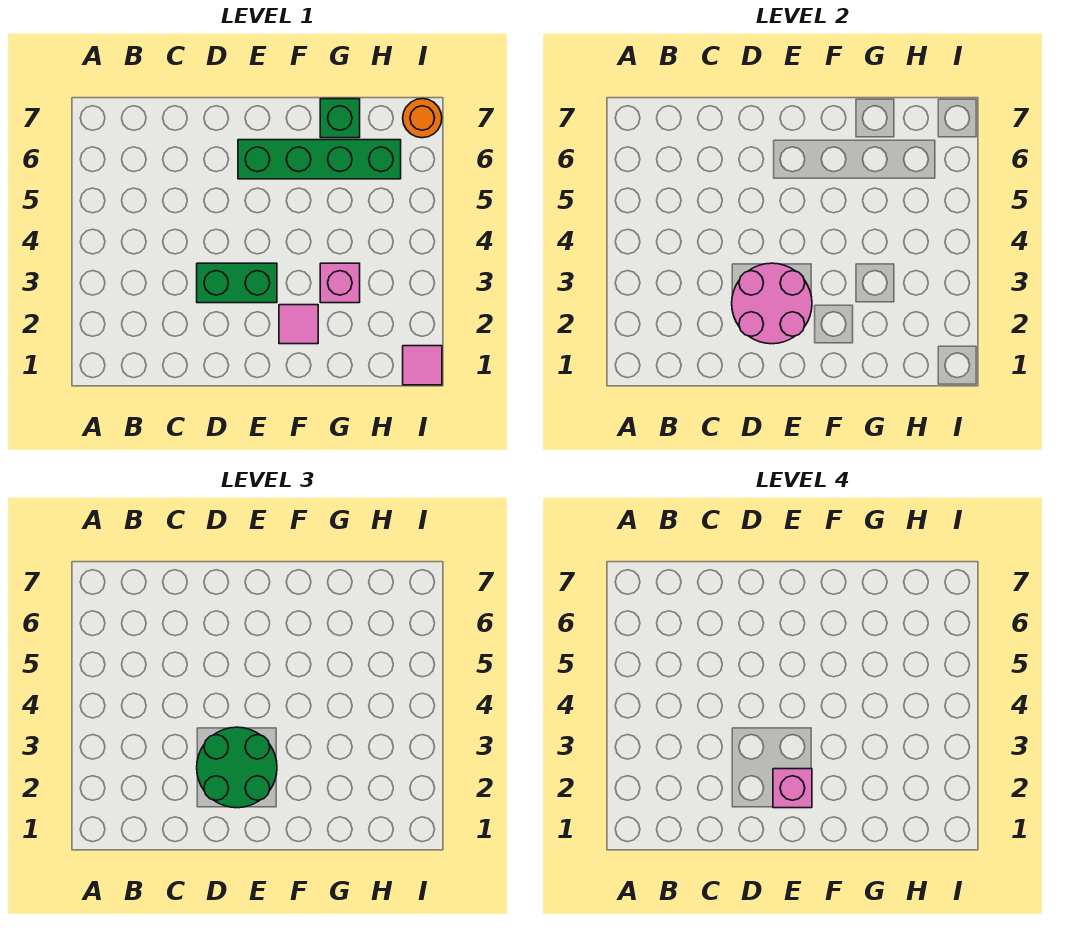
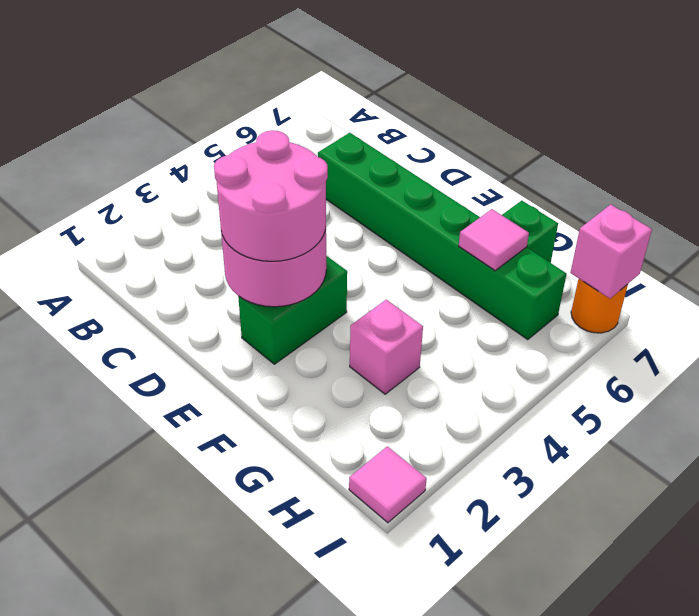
green 2x2 round brick [197,727,277,808] -> pink 2x2 round brick [214,130,328,261]
green 1x2 brick [197,263,277,303] -> green 1x2 brick turned to [238,256,347,364]
pink 1x1 brick [773,769,812,808] -> pink 1x1 brick moved to [570,204,652,298]
green 1x4 brick [238,140,401,179] -> green 1x6 brick [318,133,567,340]
pink 1x1 tile [279,305,318,344] -> pink 1x1 tile moved to [459,209,529,271]

